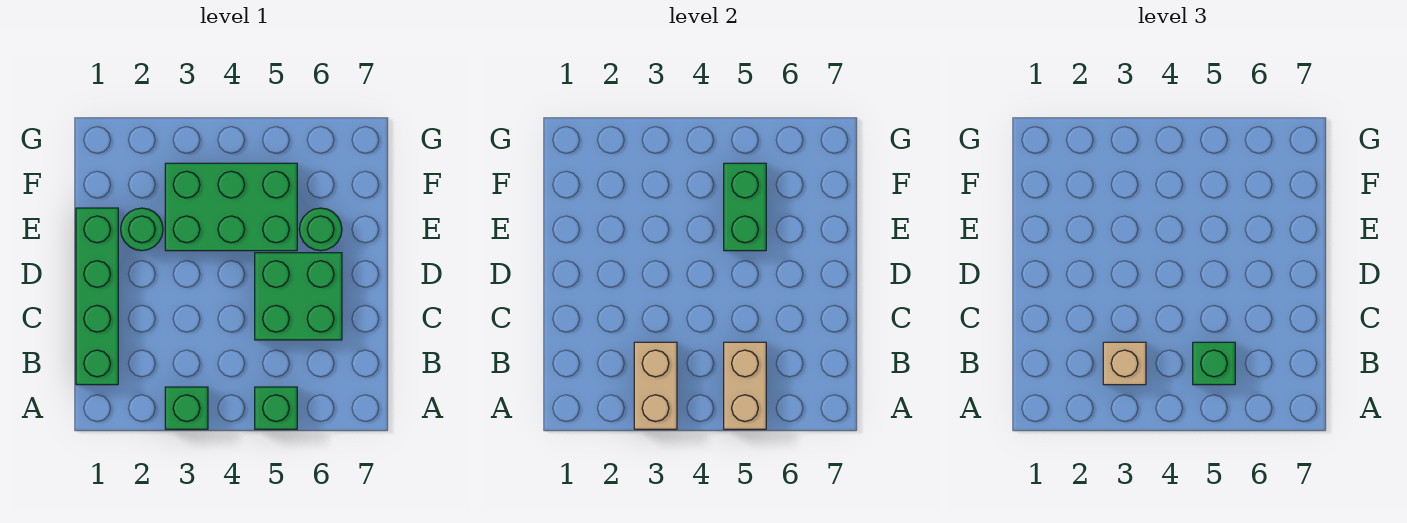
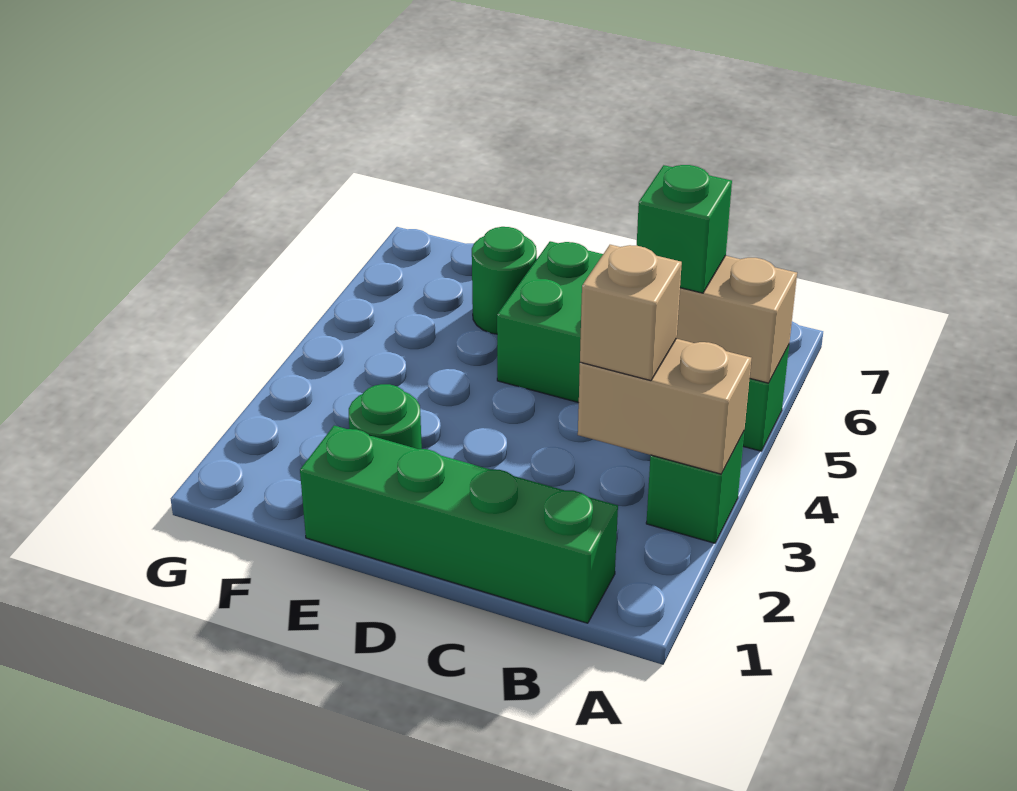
green 2x3 brick [165,163,297,251] -> none
green 1x2 brick [724,163,766,251] -> none

